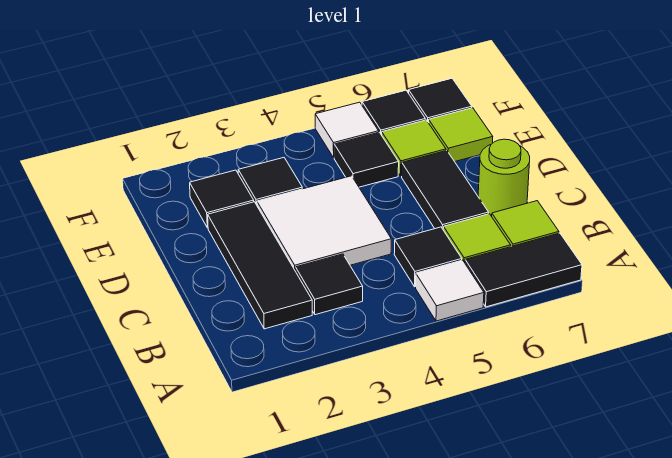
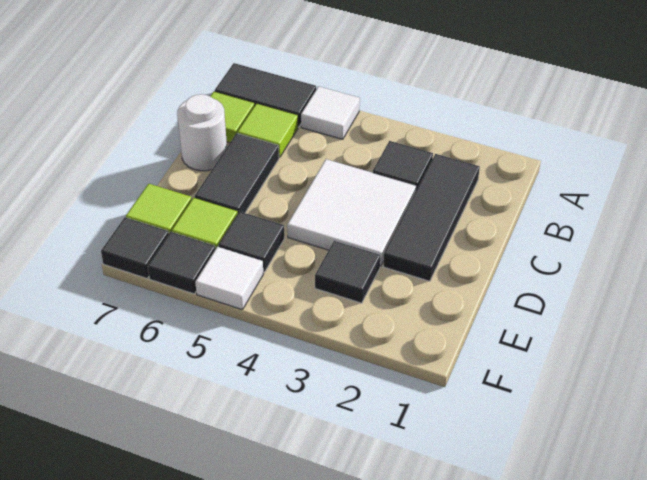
black 1x1 tile [394,227,462,287] -> none
lime 1x1 round brick [478,139,530,216] -> white 1x1 round brick [177,94,227,171]
black 1x1 tile [190,170,254,228] -> none

